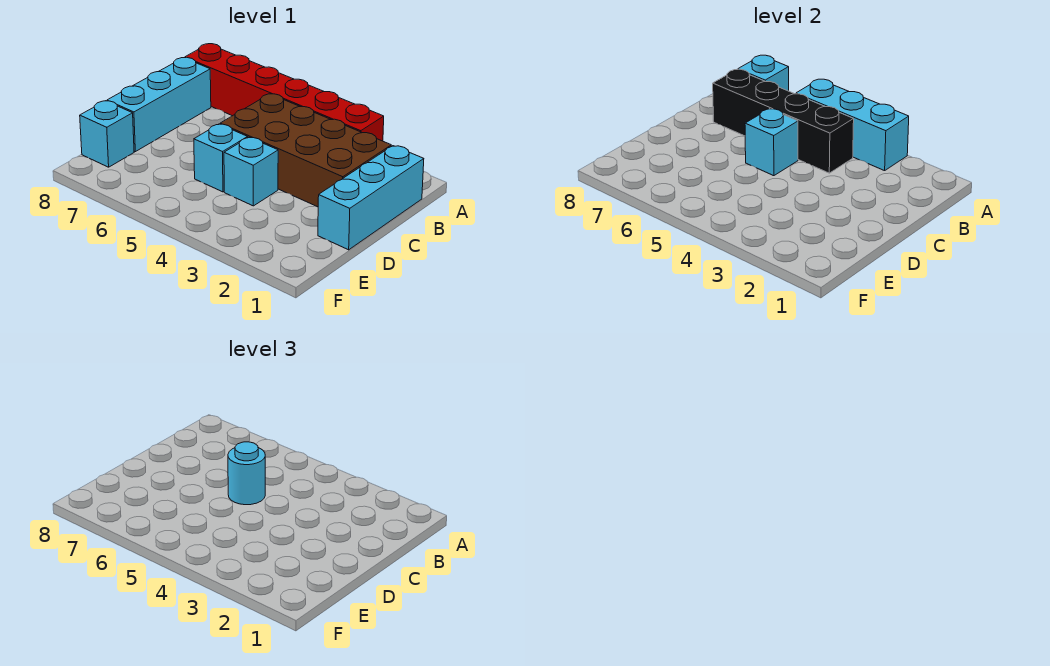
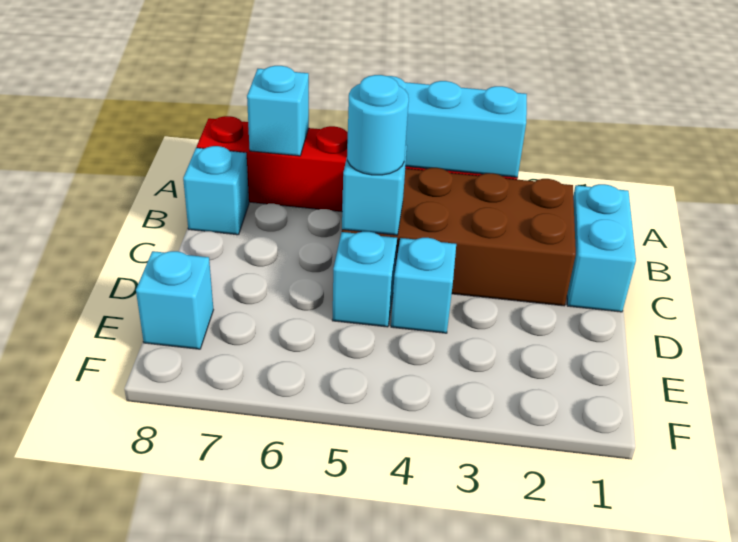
cyan 1x3 brick [318,146,424,250] -> cyan 1x2 brick [567,184,636,312]
black 1x4 brick [713,69,854,173] -> none
cyan 1x3 brick [107,57,211,152] -> cyan 1x1 brick [183,146,249,235]

